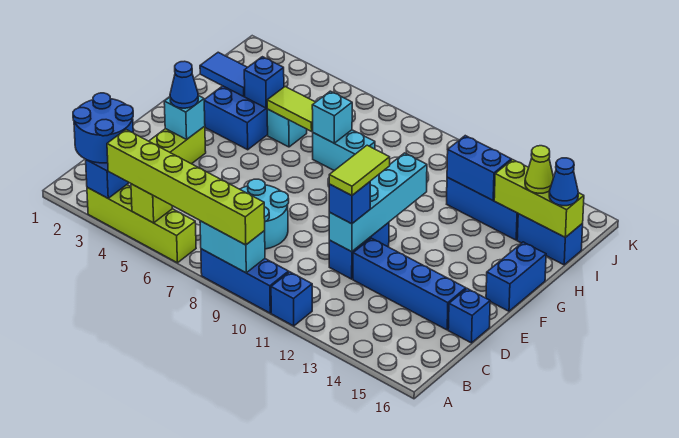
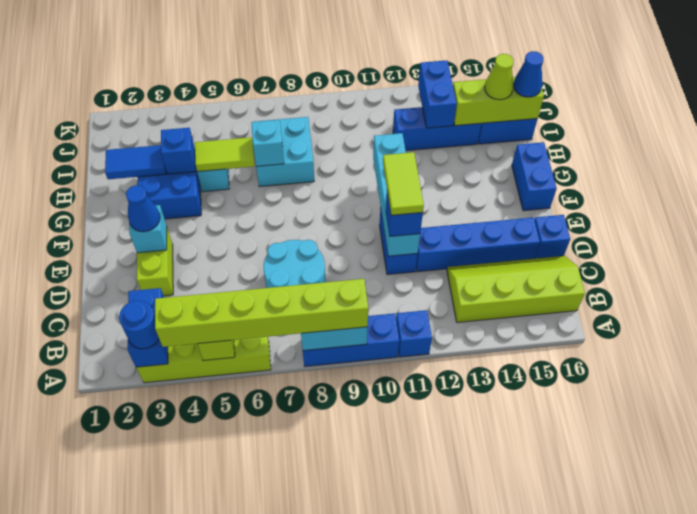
blue 2x2 round brick [73,93,133,163] -> blue 1x1 round brick [119,300,159,349]
none -> lime 2x4 slope [447,256,585,322]
cyan 1x2 brick [313,130,375,171] -> cyan 2x2 brick [254,117,314,187]
blue 1x2 brick [447,136,512,200] -> blue 1x2 brick turned to [418,60,457,128]

